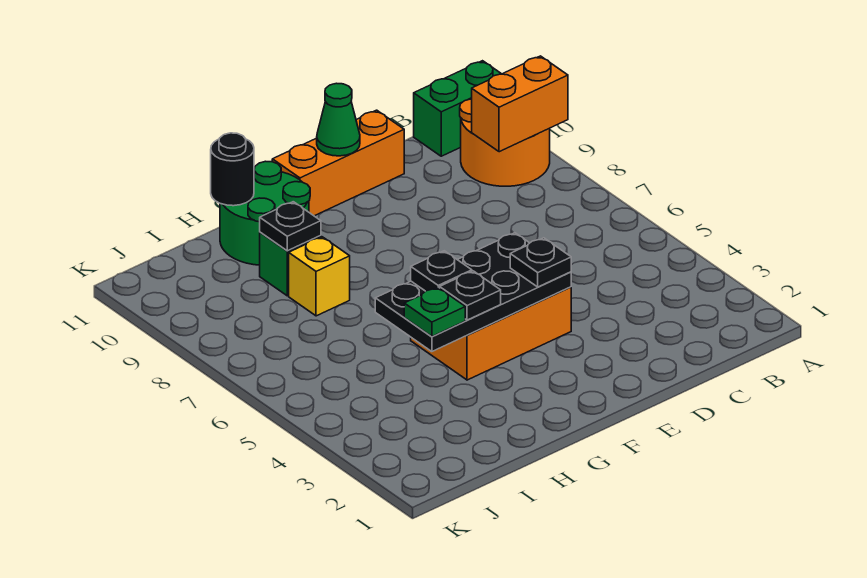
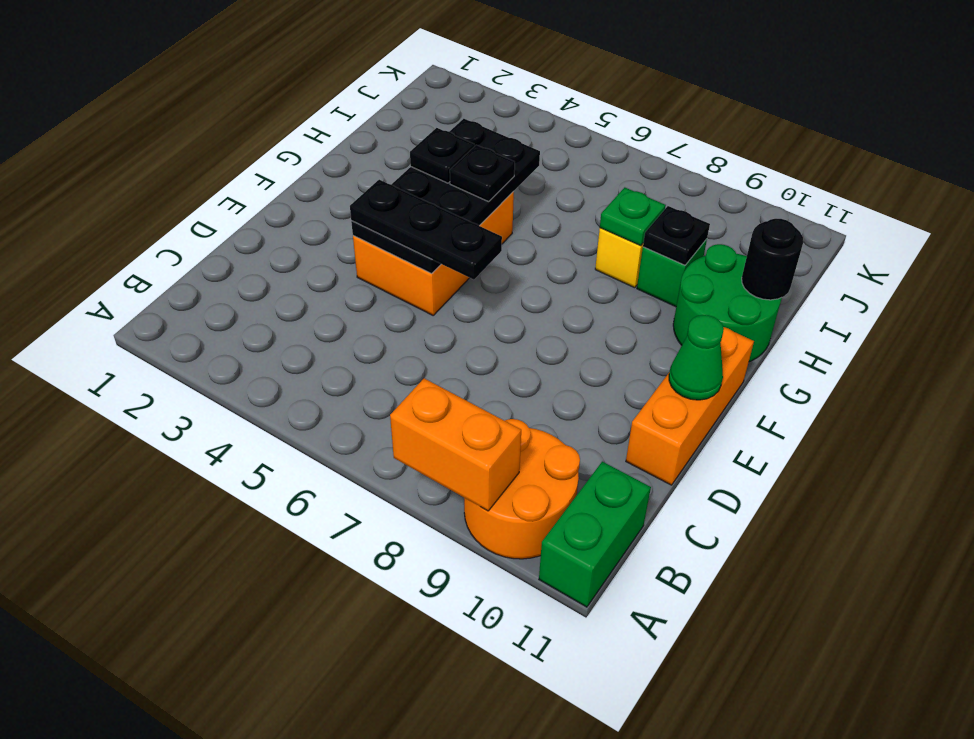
orange 1x2 brick [472,56,568,152] -> orange 1x2 brick turned to [390,378,521,511]
black 1x1 plate [510,238,571,287] -> black 1x3 plate [350,180,502,280]
green 1x1 plate [404,288,465,337] -> green 1x1 plate moved to [600,188,666,246]

